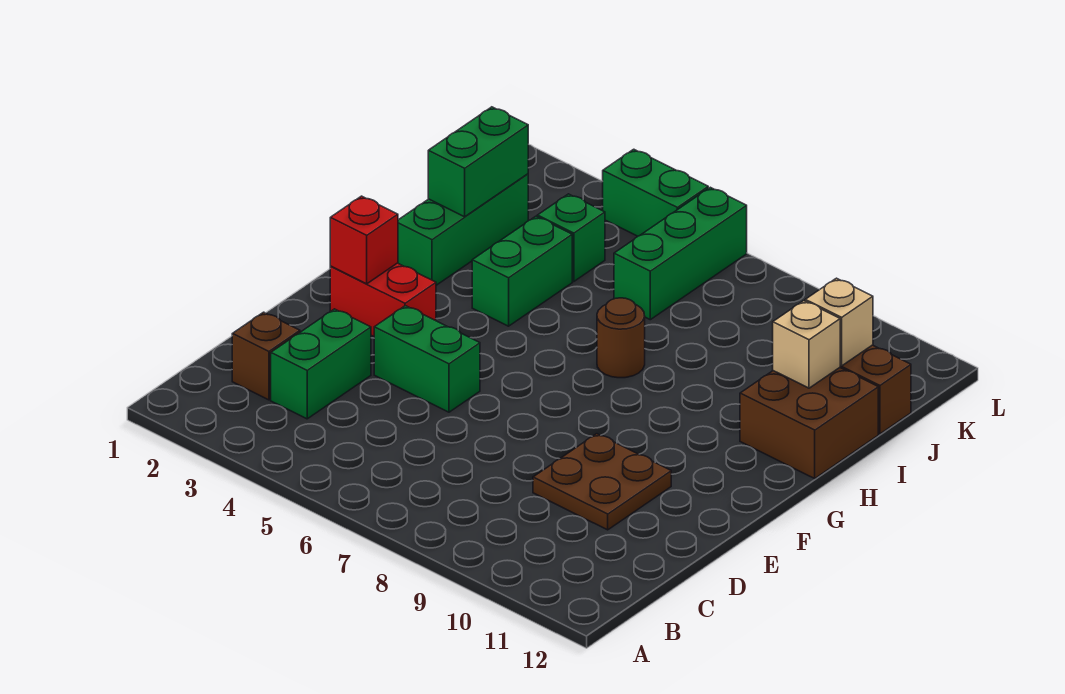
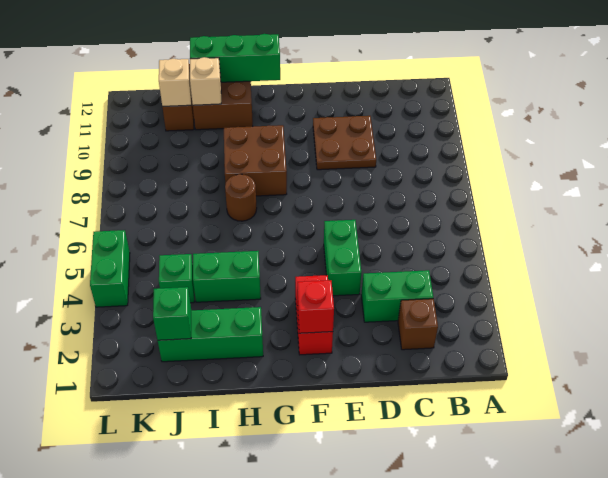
none -> brown 2x2 brick [224,125,287,196]
green 1x2 brick [428,107,528,217] -> green 1x1 brick [153,287,191,340]
green 1x3 brick [614,187,747,320] -> green 1x3 brick moved to [190,34,280,82]

